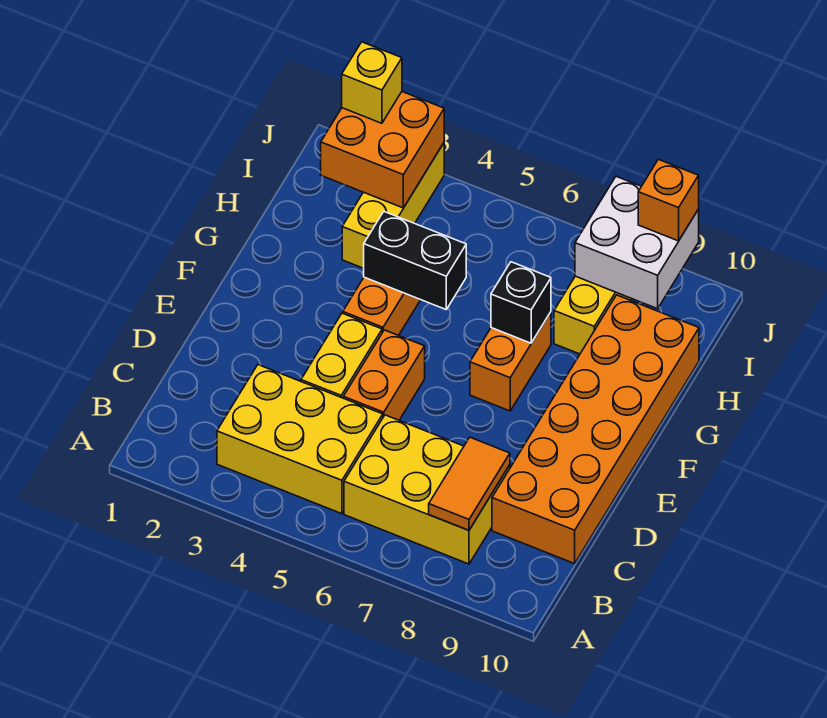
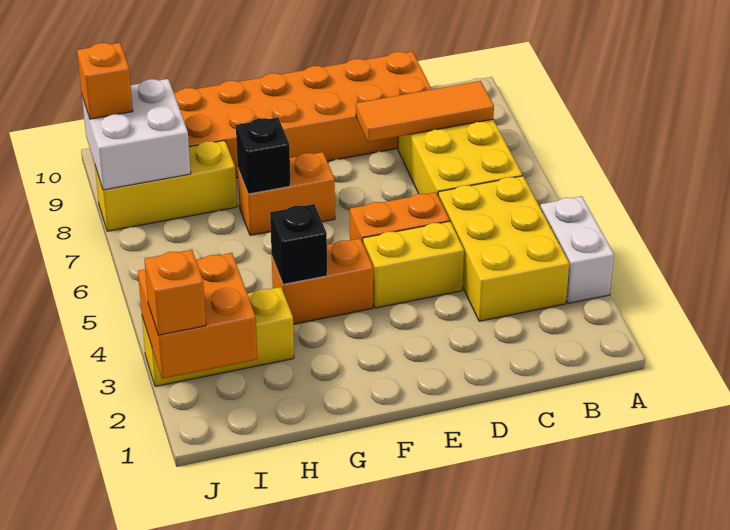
none -> white 1x2 brick [540,196,614,303]
orange 1x2 tile [429,437,510,530] -> orange 1x3 tile [356,81,494,142]
black 1x2 brick [364,212,466,309] -> black 1x1 brick [270,204,327,284]
yellow 1x1 brick [342,42,402,123] -> orange 1x1 brick [144,250,206,335]

